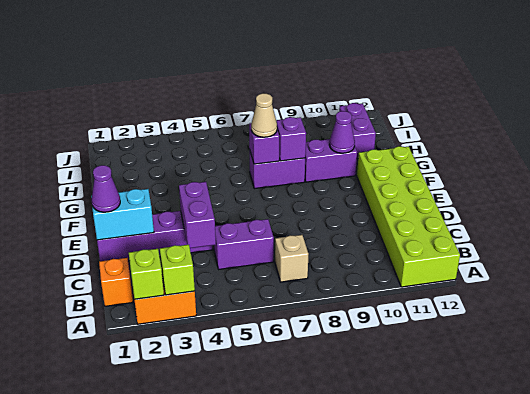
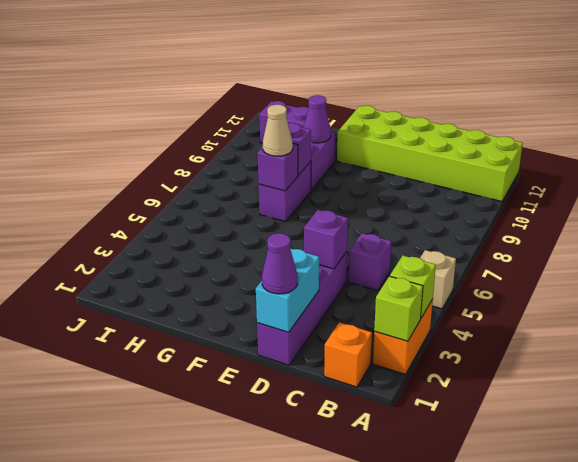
tan 1x1 brick [275,235,308,282] -> tan 1x1 brick moved to [420,250,456,309]
purple 1x2 brick [179,182,216,248] -> purple 1x1 brick [304,210,348,269]
purple 1x2 brick [214,219,274,269] -> purple 1x1 brick [349,233,391,290]

